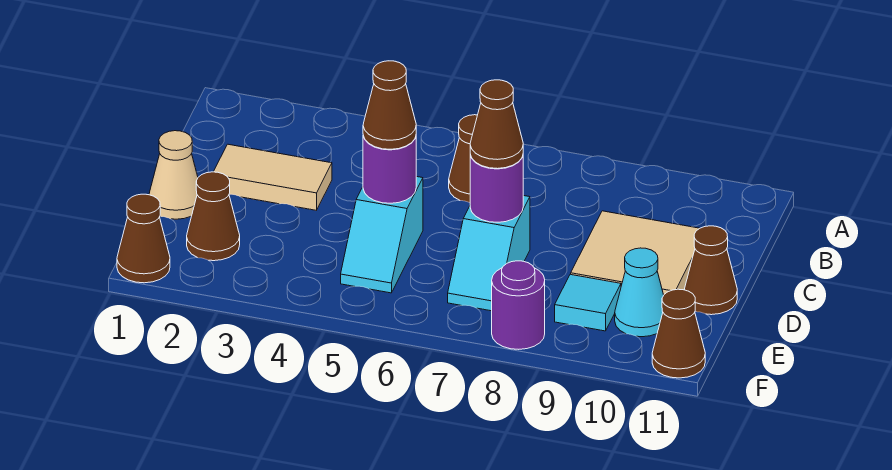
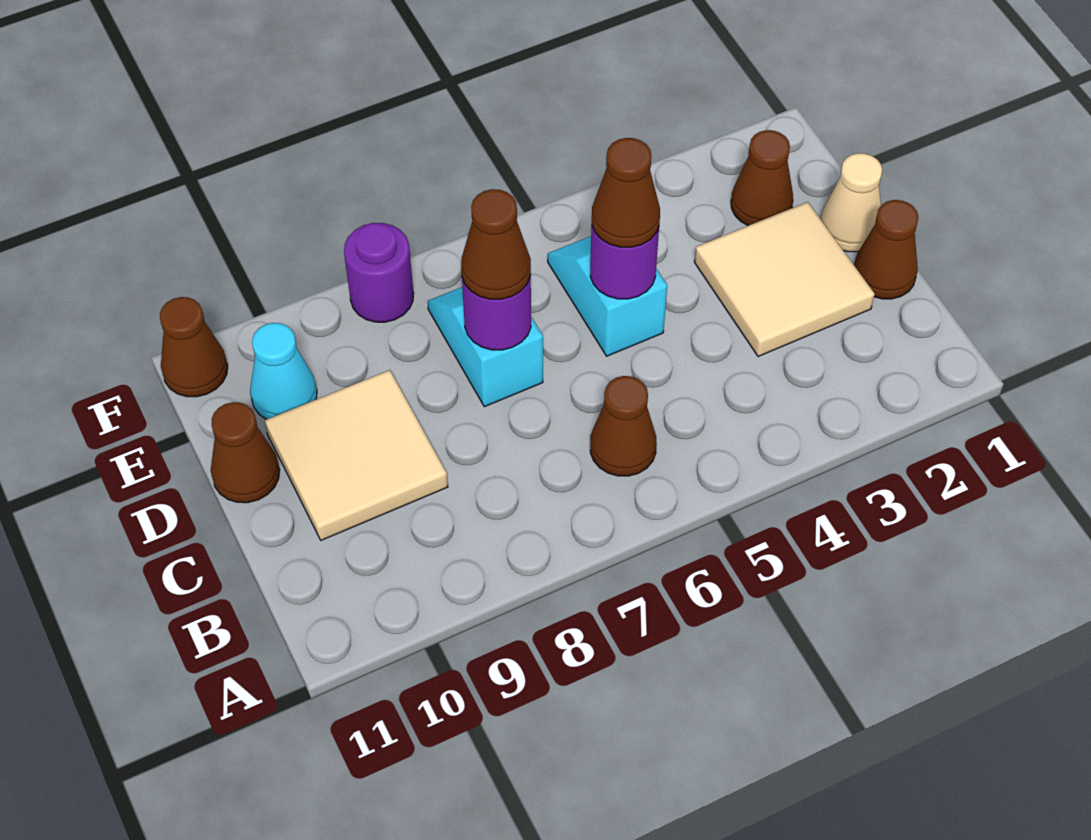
tan 1x2 tile [214,144,332,210] -> tan 2x2 tile [694,202,875,357]
cyan 1x1 tile [555,274,621,331] -> none
brown 1x1 cone [117,194,170,283] -> brown 1x1 cone moved to [854,200,918,299]

